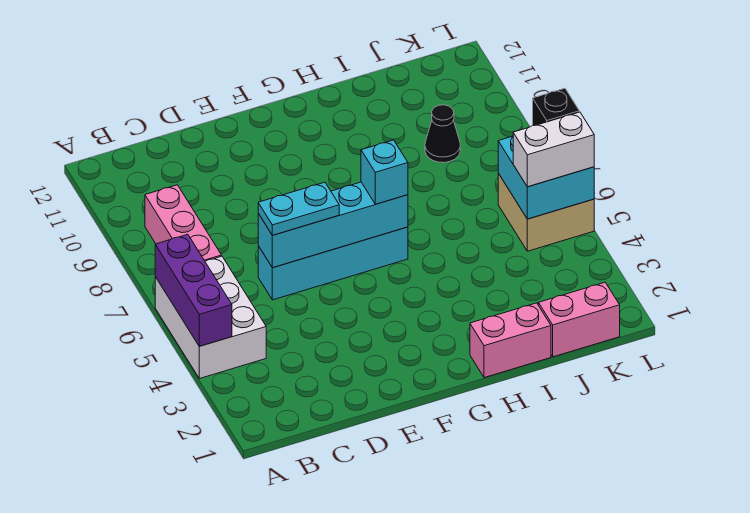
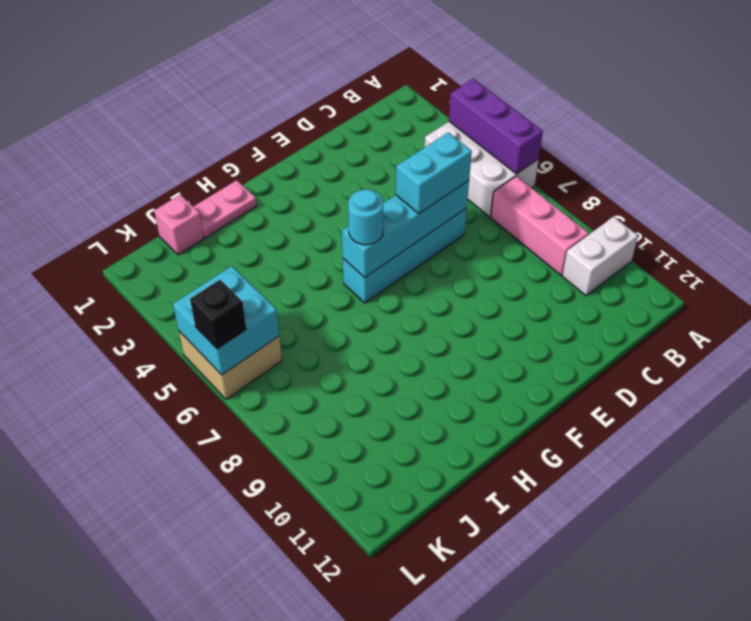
cyan 1x2 plate [258,182,339,235] -> cyan 1x2 brick [396,132,472,214]
cyan 1x1 brick [361,140,408,204] -> cyan 1x1 round brick [348,189,383,245]
pink 1x2 brick [470,303,551,378] -> pink 1x2 plate [193,180,257,238]
pink 1x2 brick [538,282,620,357] -> pink 1x1 brick [154,195,204,255]
black 1x1 cone [425,105,460,163] -> none
white 1x2 brick [513,112,594,187] -> white 1x2 brick moved to [562,217,638,296]

